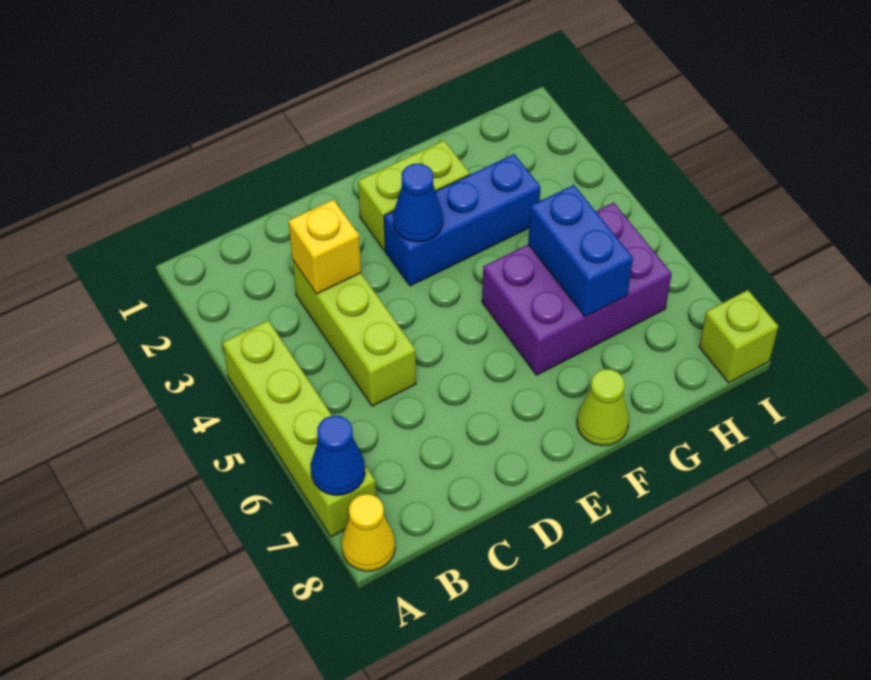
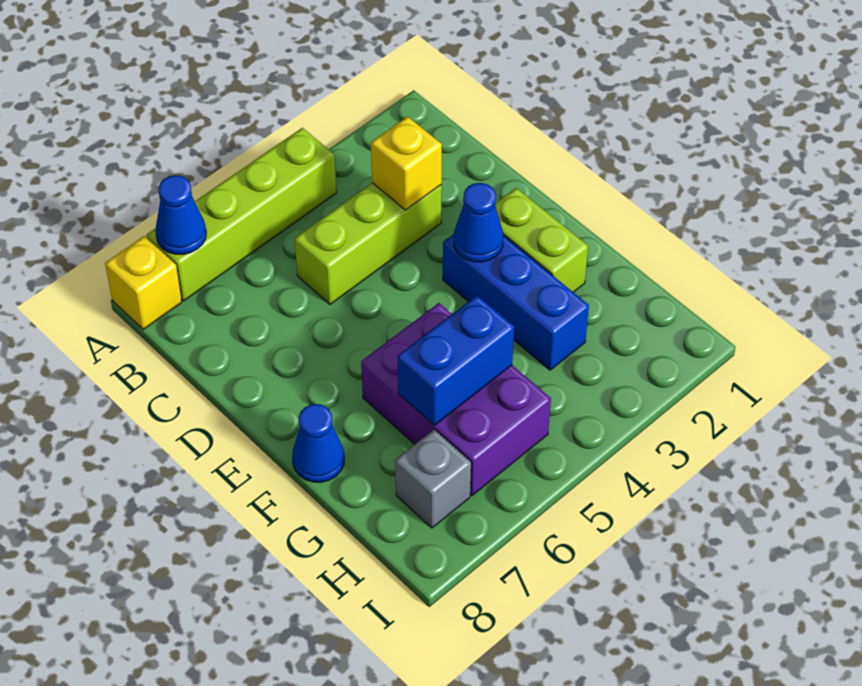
yellow 1x1 cone [342,494,395,571] -> yellow 1x1 brick [105,236,182,329]
lime 1x1 cone [577,369,629,446] -> blue 1x1 cone [292,404,344,482]
none -> grey 1x1 brick [395,429,471,528]
lime 1x1 brick [699,290,778,383] -> none

